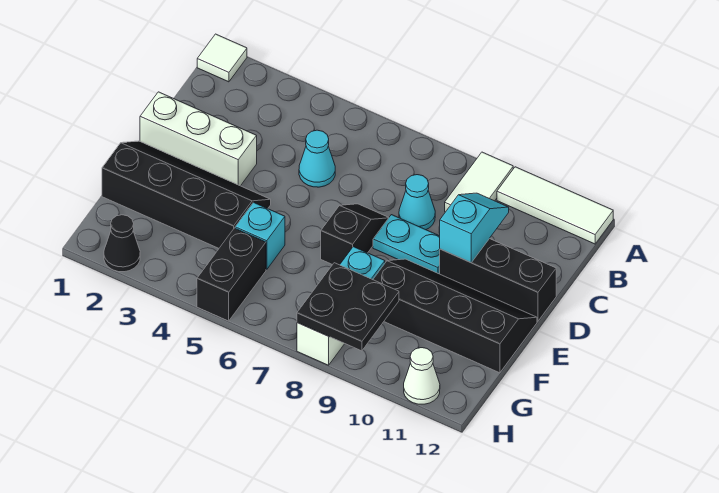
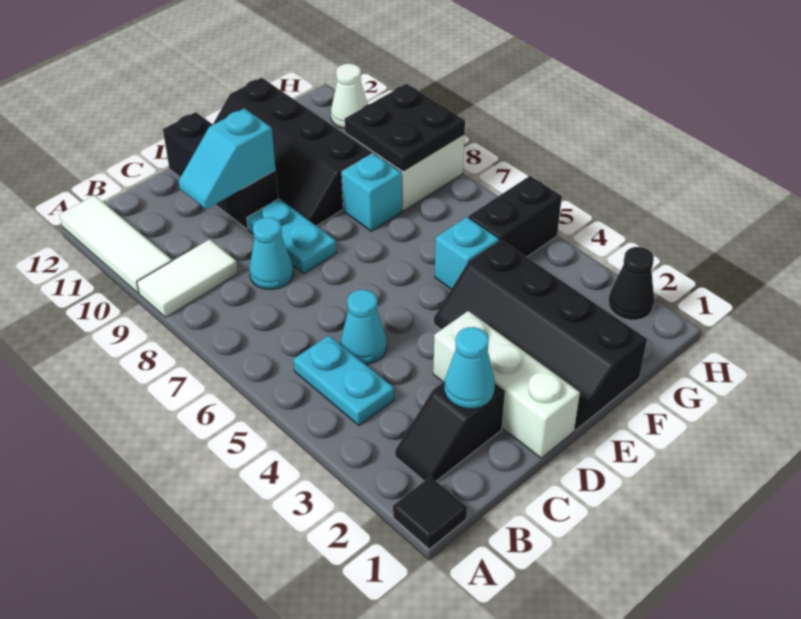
white 1x1 tile [197,34,247,82] -> black 1x1 tile [393,477,467,549]
none -> cyan 1x2 plate [294,336,394,426]
none -> cyan 1x1 cone [445,327,495,409]
black 1x2 slope [321,204,389,265] -> black 1x2 slope moved to [395,381,505,481]

